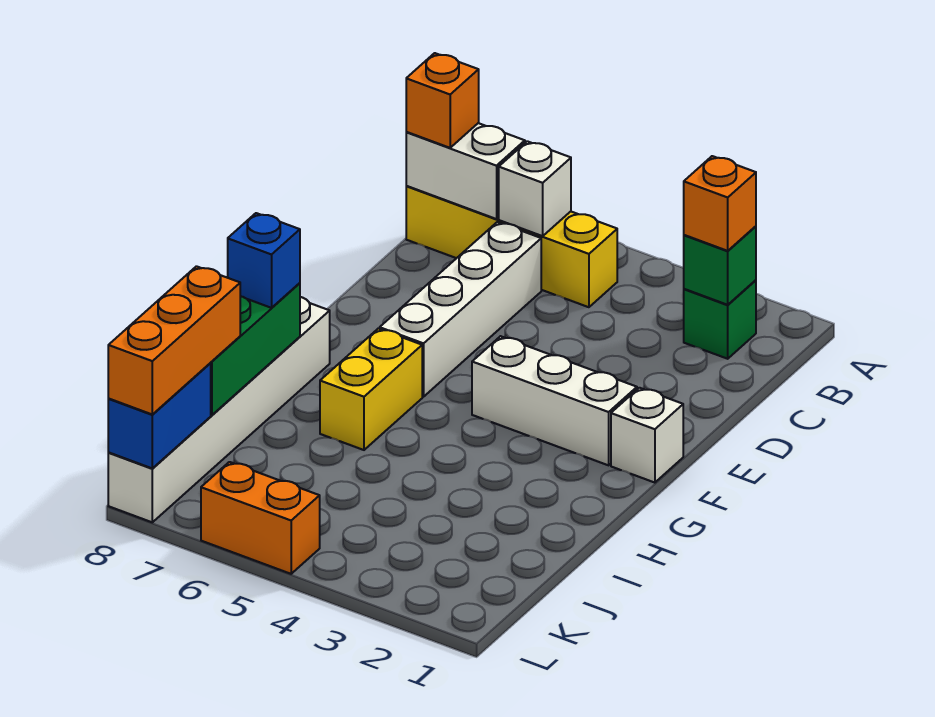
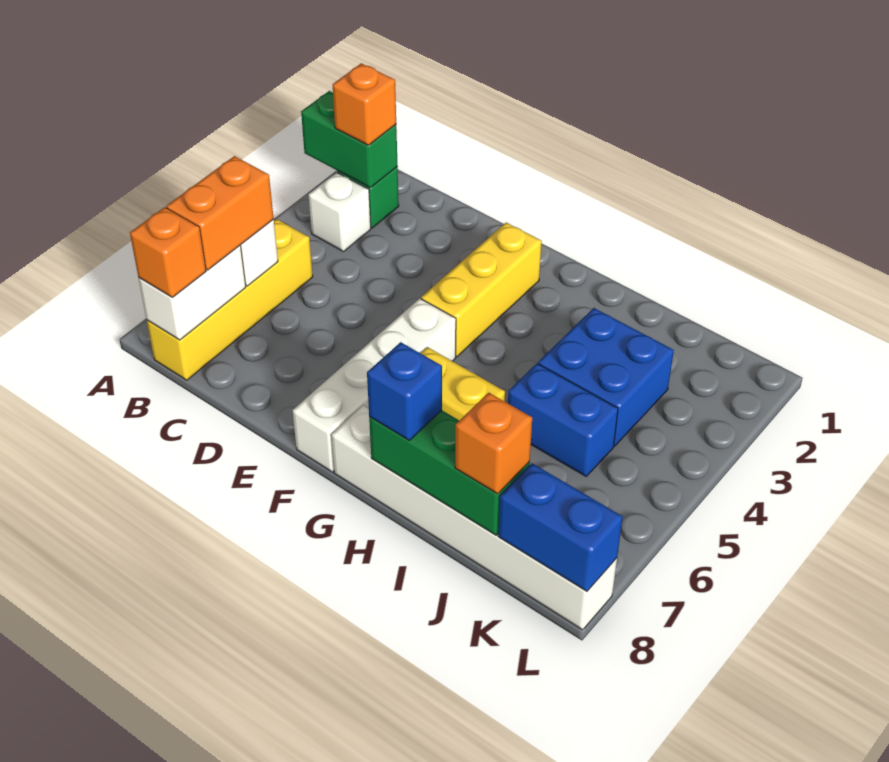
green 1x1 brick [684,226,756,305] -> green 1x2 brick [301,91,398,188]
white 1x4 brick [380,222,541,397] -> white 1x4 brick turned to [292,298,456,472]
white 1x1 brick [611,388,683,483] -> white 1x1 brick moved to [308,172,371,252]
white 1x3 brick [472,336,637,465] -> yellow 1x3 brick [421,223,542,357]
none -> blue 2x2 brick [538,308,674,446]
none -> blue 1x2 brick [508,364,618,476]
orange 1x3 brick [108,266,240,414] -> orange 1x1 brick [455,393,532,494]
orange 1x2 brick [201,462,320,574] -> orange 1x2 brick moved to [166,156,274,270]

